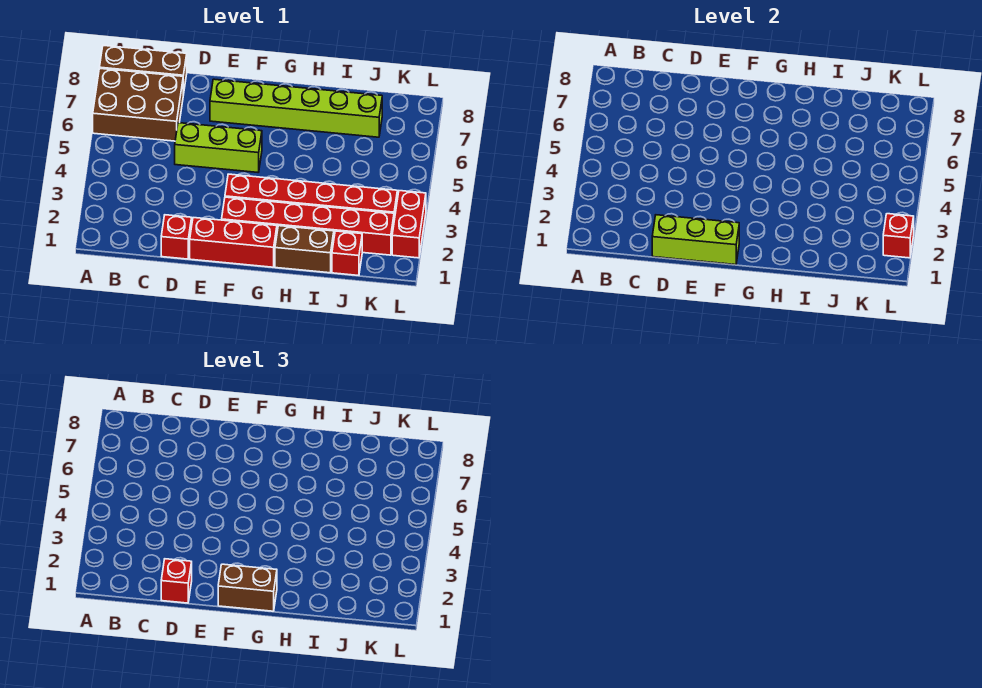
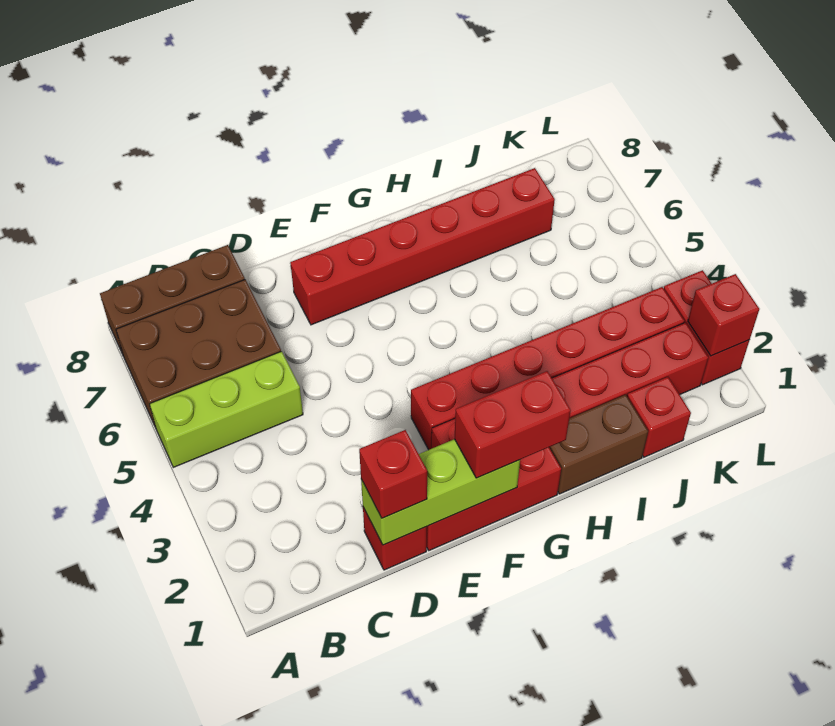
lime 1x3 brick [175,123,262,172] -> lime 1x3 brick moved to [150,351,303,467]
lime 1x6 brick [210,79,382,137] -> red 1x6 brick [290,168,555,325]
brown 1x2 brick [218,564,277,611] -> red 1x2 brick [455,371,571,478]

